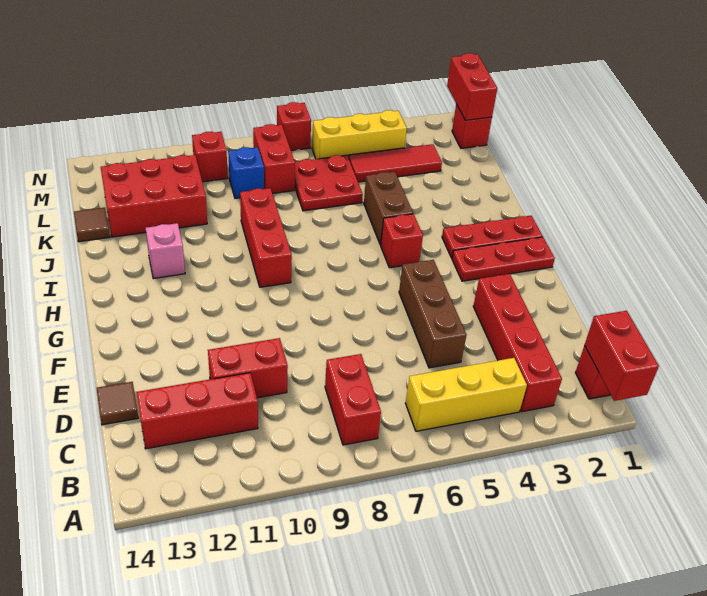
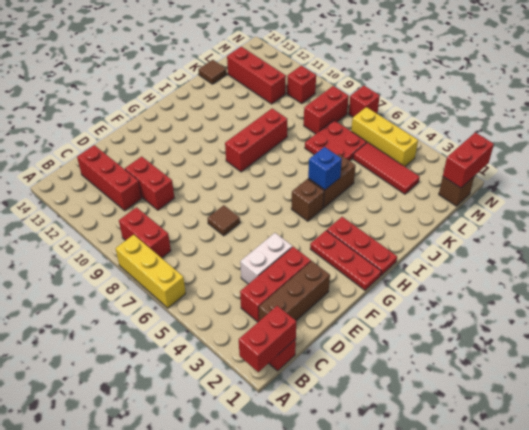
red 1x4 brick [473,274,562,412] -> red 1x3 brick [240,247,311,322]
yellow 1x3 brick [406,358,527,431] -> yellow 1x3 brick moved to [116,235,186,308]
red 1x2 brick [325,354,381,445] -> red 1x2 brick turned to [119,207,171,258]
none -> white 1x2 brick [240,233,292,284]
brown 1x3 brick [399,260,466,368] -> brown 1x3 brick moved to [259,261,330,321]
brown 1x1 tile [96,382,138,425] -> brown 1x1 tile moved to [208,205,240,236]
red 1x1 brick [381,214,423,268] -> brown 1x1 brick [291,179,324,221]
pink 1x1 brick [146,223,185,279] -> none
red 2x3 brick [101,155,207,237] -> red 1x3 brick [227,47,286,104]
blue 1x1 brick [228,147,264,198] -> blue 1x1 brick moved to [308,147,342,190]
red 1x1 brick [452,104,492,148] -> brown 1x1 brick [439,176,475,206]

